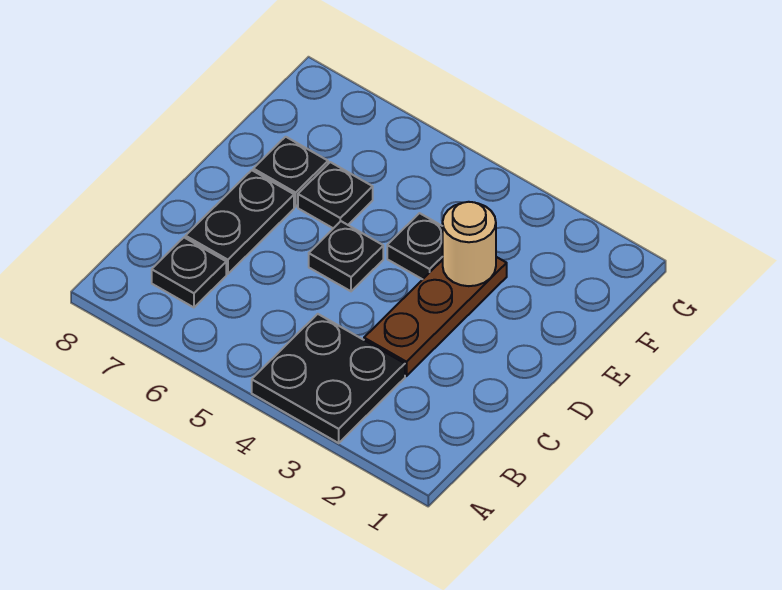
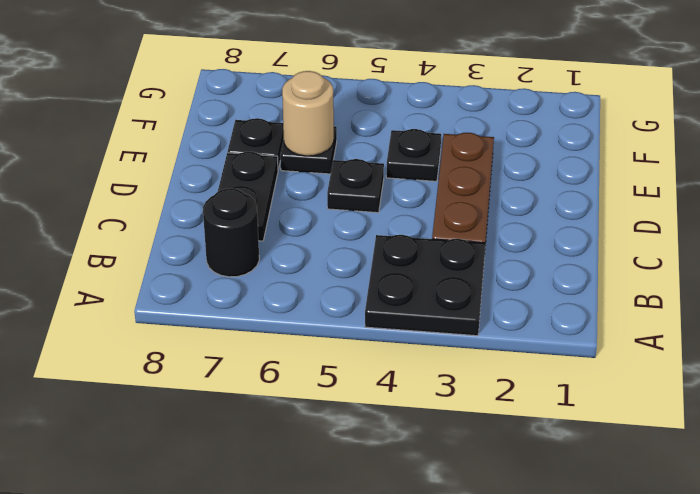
black 1x1 plate [152,238,226,307] -> black 1x1 round brick [203,188,259,277]
tan 1x1 round brick [443,202,496,286] -> tan 1x1 round brick moved to [282,71,334,156]

